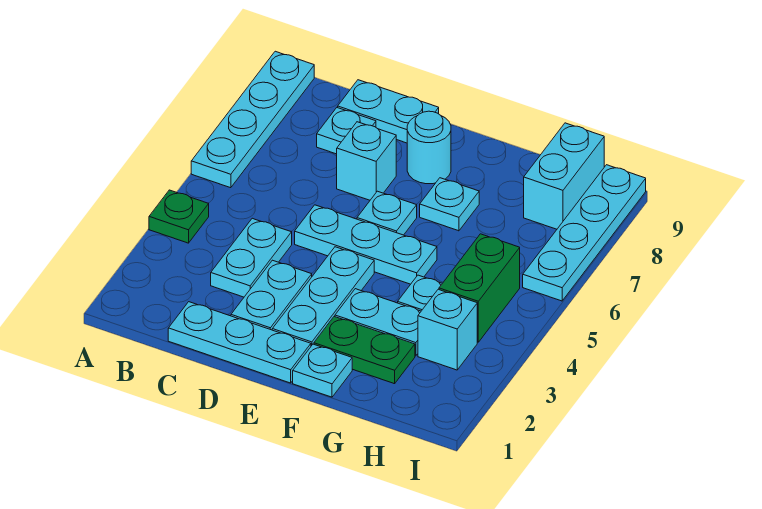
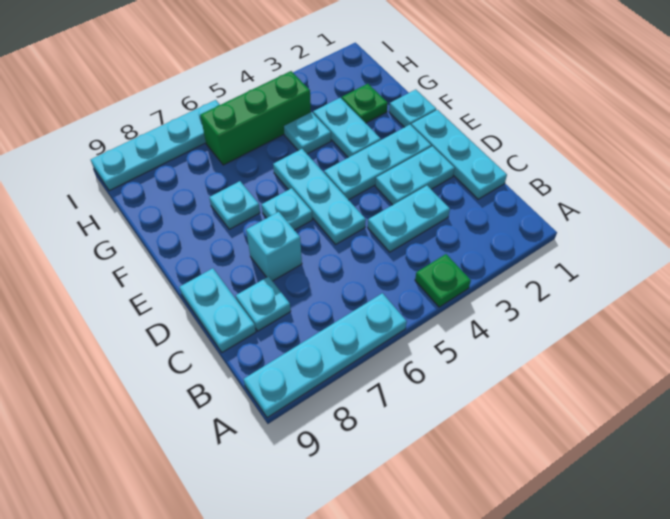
cyan 1x1 round brick [407,111,451,184] -> none
green 1x2 plate [314,317,415,384] -> green 1x1 plate [342,84,388,123]
cyan 1x1 brick [418,289,477,370] -> none
green 1x2 brick [439,234,520,342] -> green 1x3 brick [200,71,311,165]
cyan 1x2 brick [524,123,604,229] -> none

